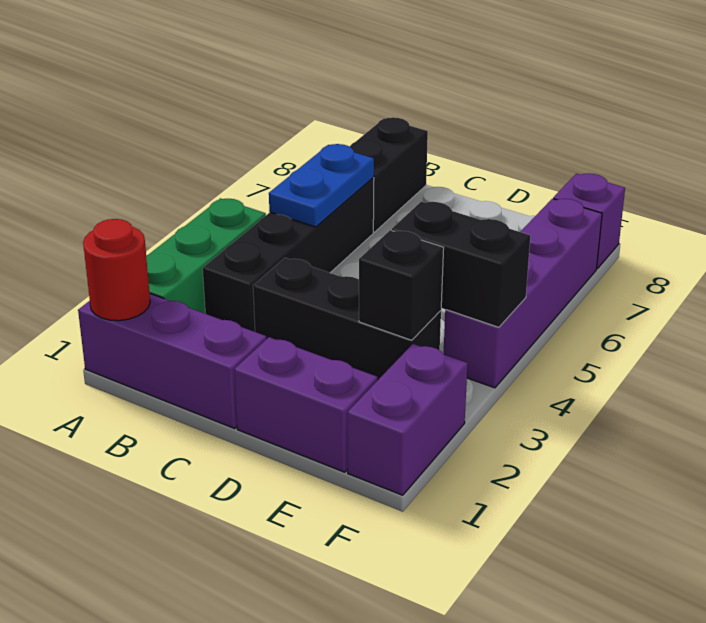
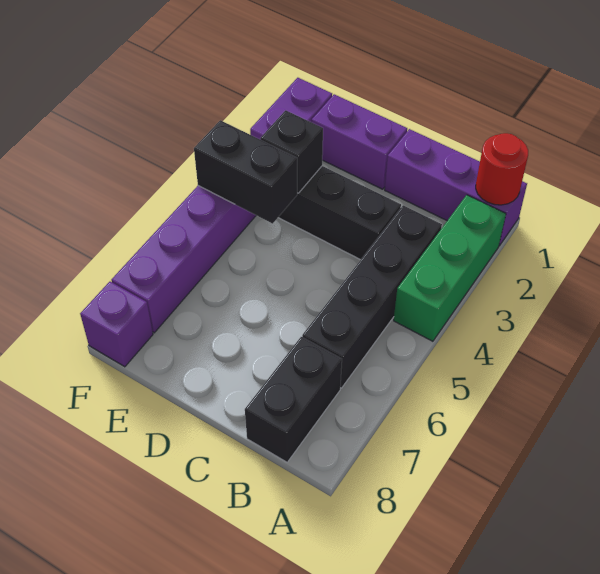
blue 1x2 plate [269,144,374,227] -> none

